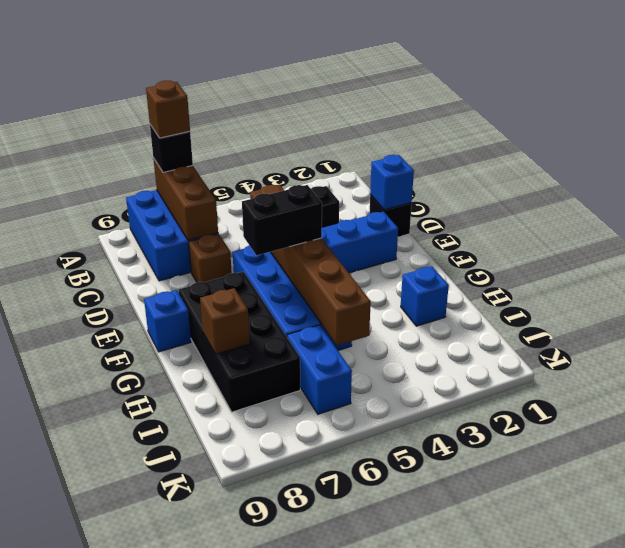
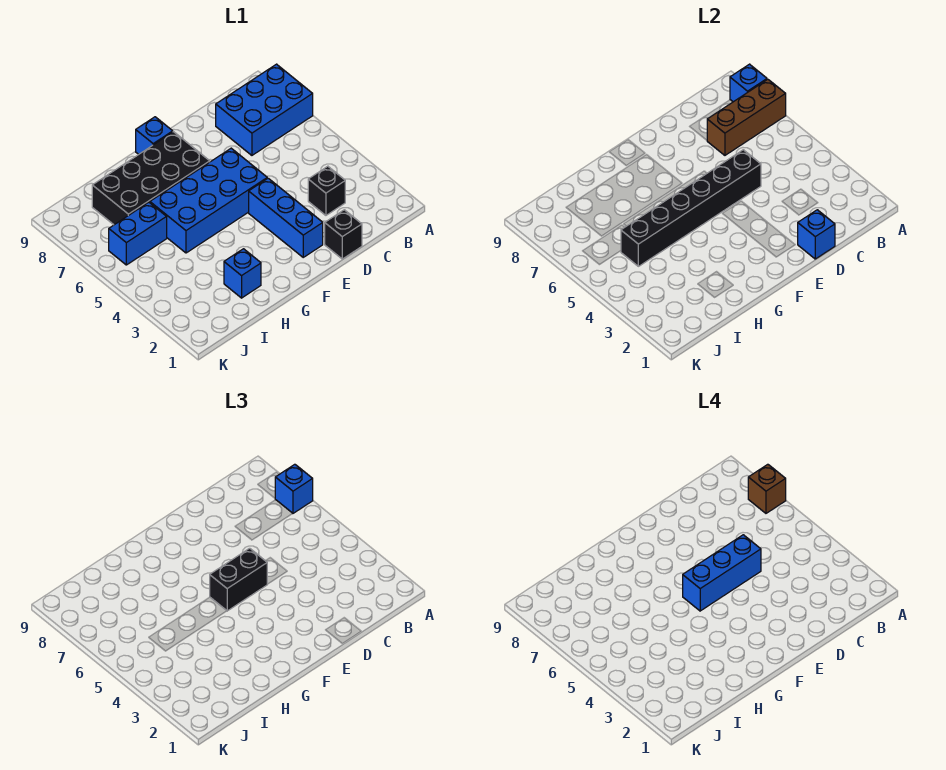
black 1x1 brick [150,125,193,172] -> blue 1x1 brick [275,464,313,513]
none -> blue 1x1 brick [730,64,767,102]
brown 1x6 brick [250,185,371,345] -> black 1x6 brick [621,150,761,266]
none -> blue 1x3 brick [683,535,761,611]
brown 1x1 brick [189,234,232,282] -> none
black 1x2 brick [242,185,322,255] -> black 1x2 brick turned to [210,548,267,611]
brown 1x1 brick [200,288,250,354] -> none

